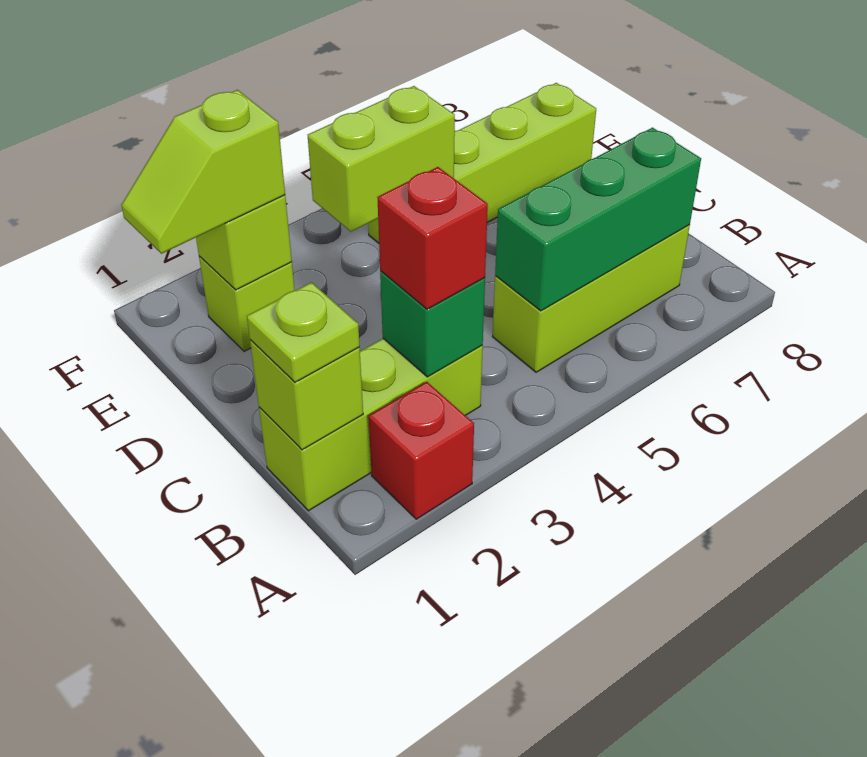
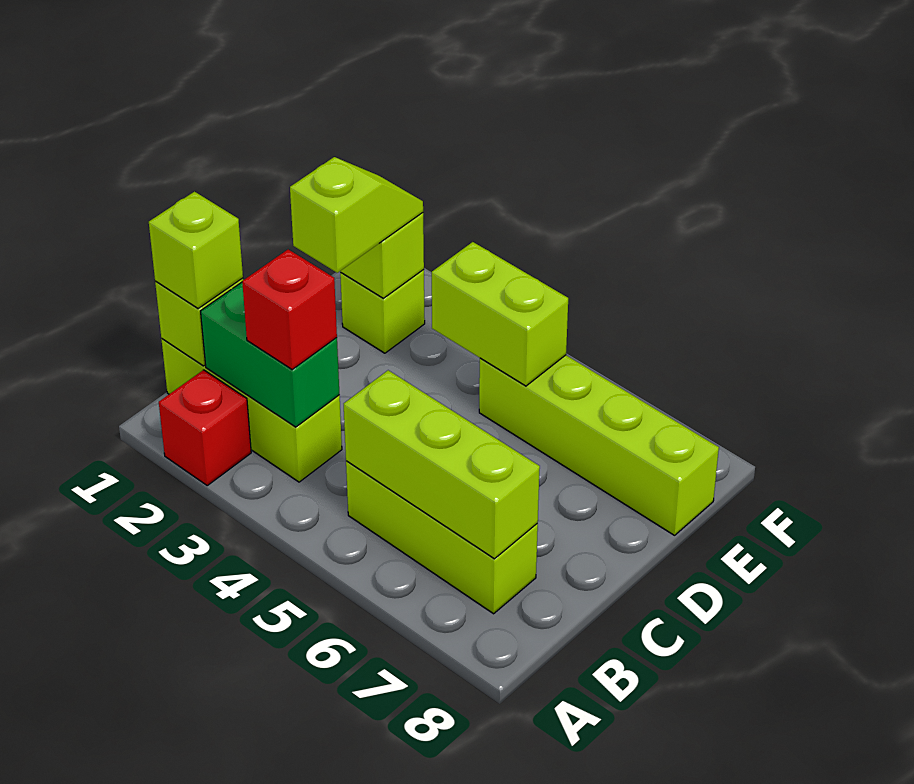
lime 1x1 plate [247,282,360,382] -> lime 1x1 brick [149,192,243,309]
green 1x1 brick [380,271,485,377] -> green 1x2 brick [201,282,339,427]
green 1x3 brick [495,128,701,311] -> lime 1x3 brick [344,370,540,559]
lime 1x2 slope [121,90,285,254] -> lime 1x2 slope turned to [290,157,423,273]

